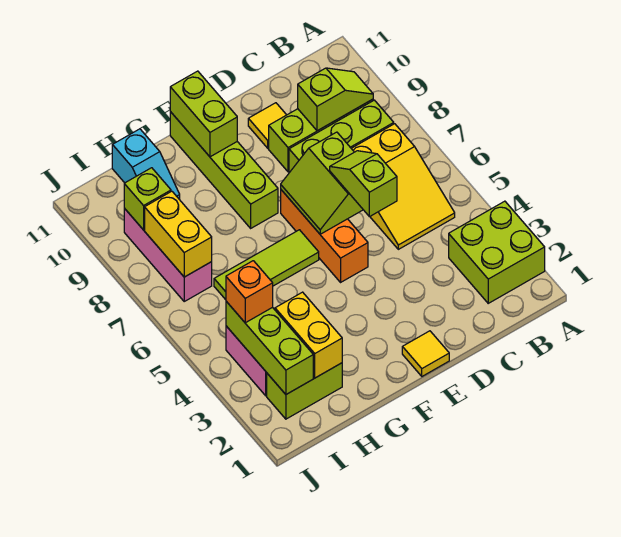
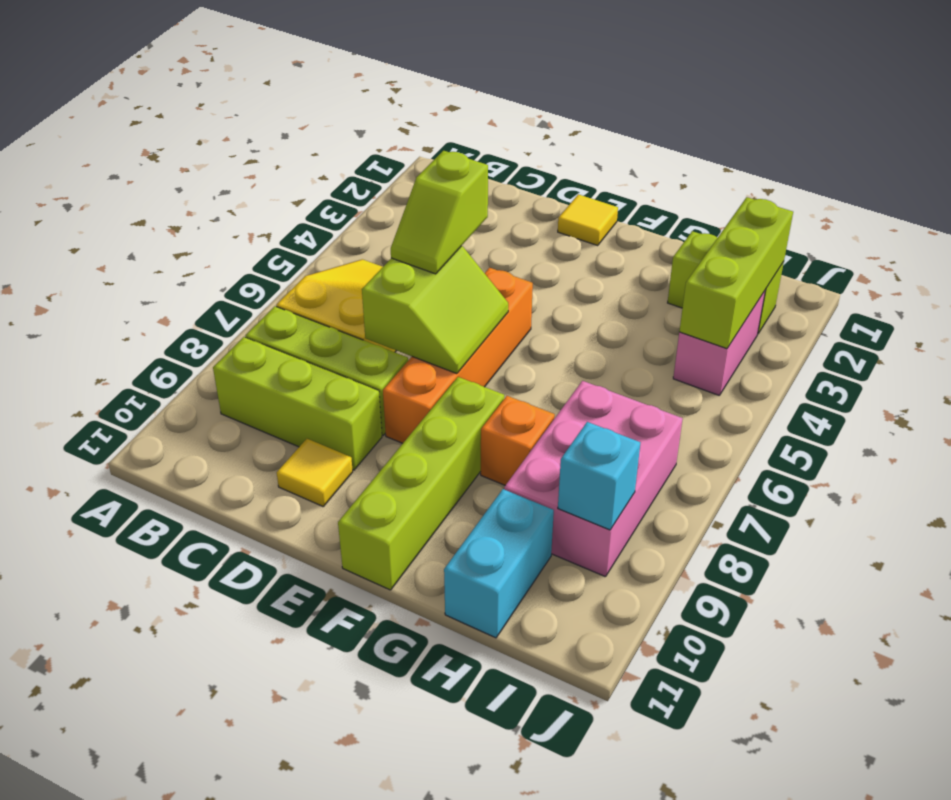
lime 2x2 brick [449,201,545,303] -> none
lime 1x2 slope [298,68,373,131] -> none
orange 1x3 brick [281,190,368,282] -> orange 1x4 brick [383,268,533,443]
lime 1x3 tile [214,230,319,300] -> none
lime 1x2 brick [170,71,237,157] -> none
yellow 1x2 brick [275,292,342,378] -> none
cyan 1x2 slope [112,129,180,199] -> cyan 1x2 brick [444,489,554,638]
orange 1x1 brick [226,261,273,323] -> orange 1x1 brick moved to [481,396,555,485]
pink 1x3 brick [124,208,212,301] -> pink 2x3 brick [504,381,683,577]
yellow 1x2 brick [145,191,212,277] -> none
lime 1x1 brick [124,168,171,230] -> cyan 1x1 brick [558,422,640,530]

